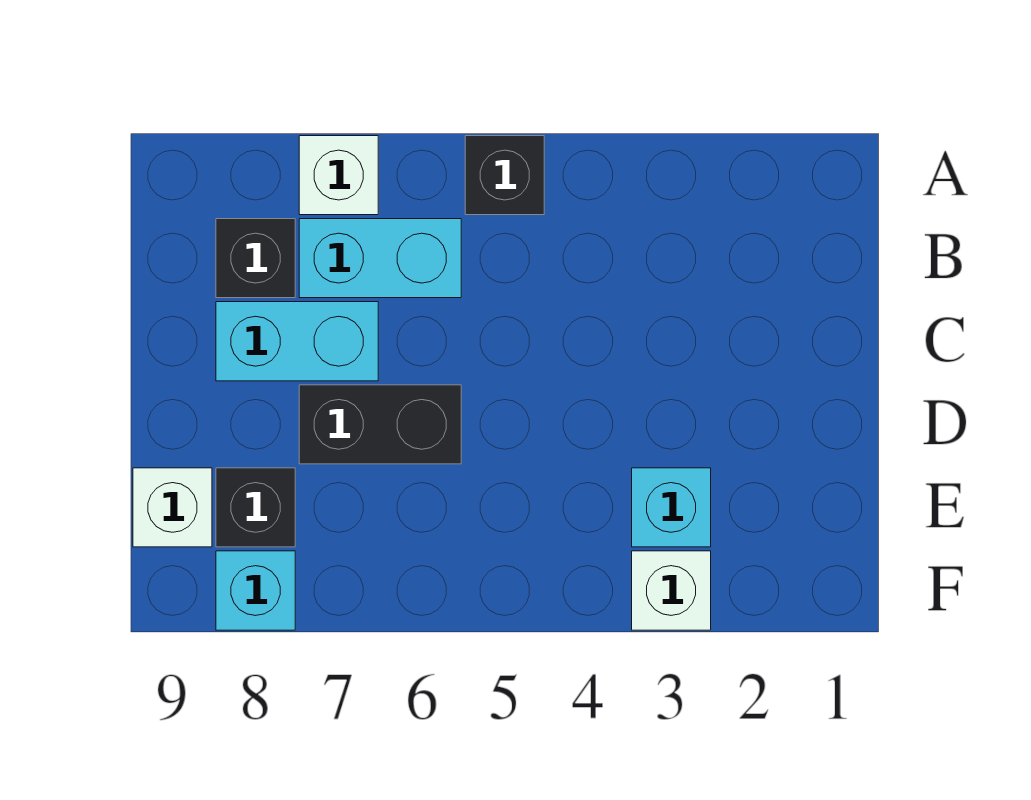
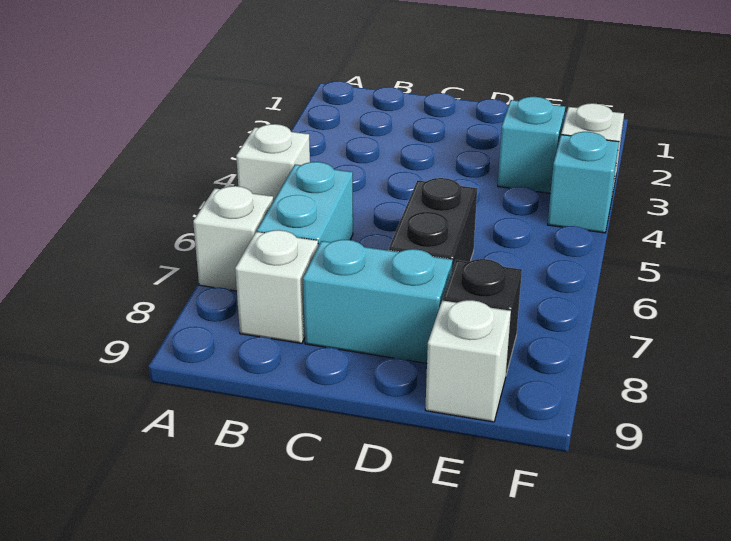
black 1x1 brick [465,136,544,215] -> white 1x1 brick [236,124,310,201]
black 1x1 brick [216,219,295,298] -> white 1x1 brick [235,230,318,343]
cyan 1x2 brick [216,302,378,381] -> cyan 1x2 brick turned to [303,240,453,363]
cyan 1x1 brick [216,551,295,630] -> cyan 1x1 brick moved to [548,132,619,233]

